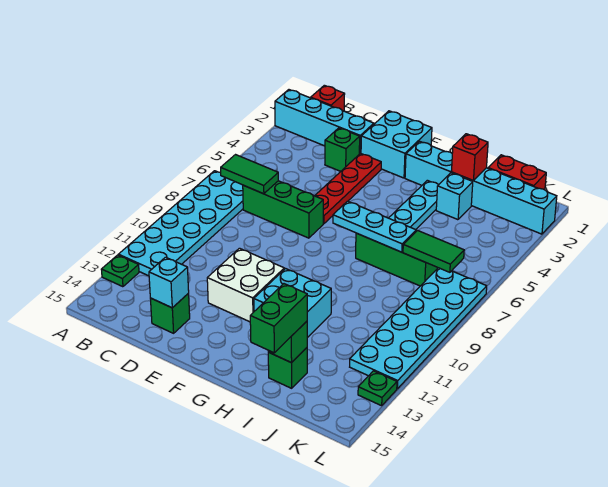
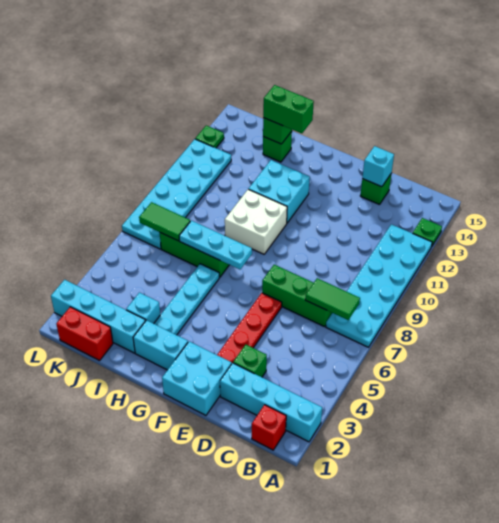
white 2x2 brick [207,248,284,322] -> white 2x2 brick moved to [225,189,287,254]
red 1x1 brick [452,134,488,180] -> none
green 1x2 brick [250,284,307,353] -> green 1x2 brick turned to [263,85,314,133]

